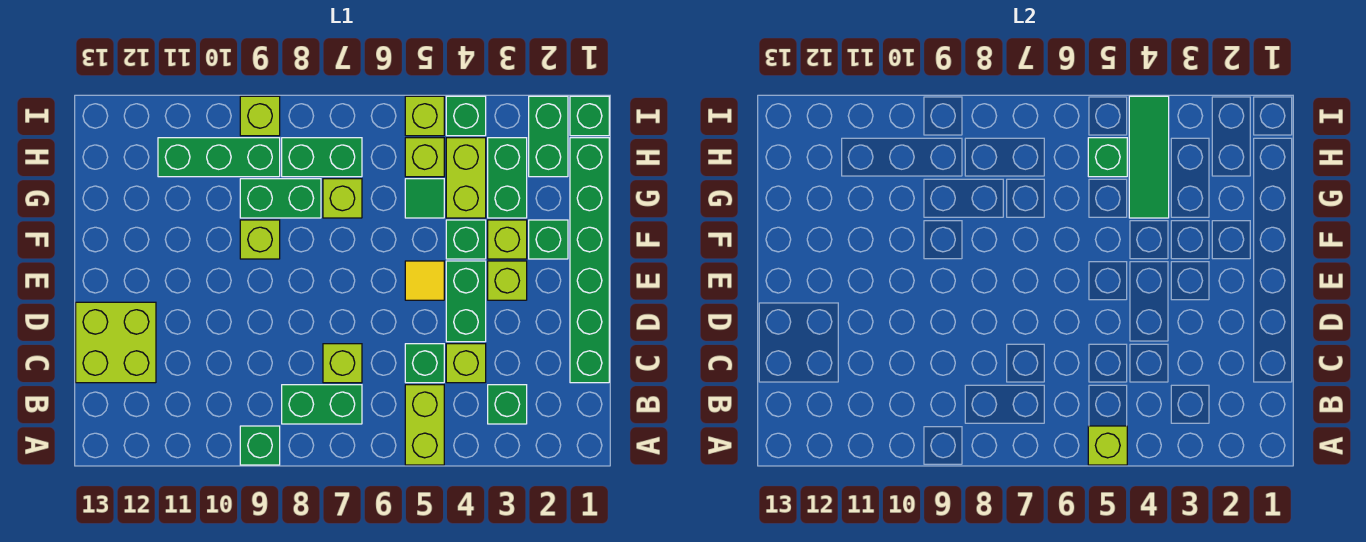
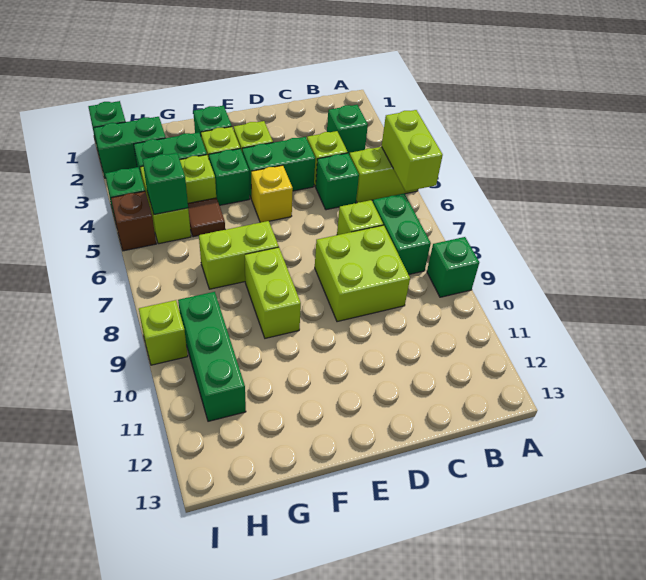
lime 1x1 brick [1088,426,1127,465] -> lime 1x2 brick [382,110,443,191]
green 1x6 brick [570,138,609,383] -> none
lime 2x2 brick [76,302,156,383] -> lime 2x2 brick moved to [315,225,410,322]
yellow 1x1 tile [405,261,444,300] -> yellow 1x1 brick [251,165,293,222]
lime 1x1 brick [240,220,280,259] -> lime 1x2 brick [245,247,301,338]
green 1x3 tile [1129,96,1169,218] -> none
green 1x1 tile [405,179,444,218] -> brown 1x1 tile [188,198,225,237]
lime 1x1 brick [323,179,362,218] -> lime 1x2 brick [199,221,279,289]
green 1x2 brick [240,179,321,218] -> none
green 1x2 brick [282,138,362,177] -> none
lime 1x1 brick [405,96,444,136] -> brown 1x1 brick [111,191,156,251]

